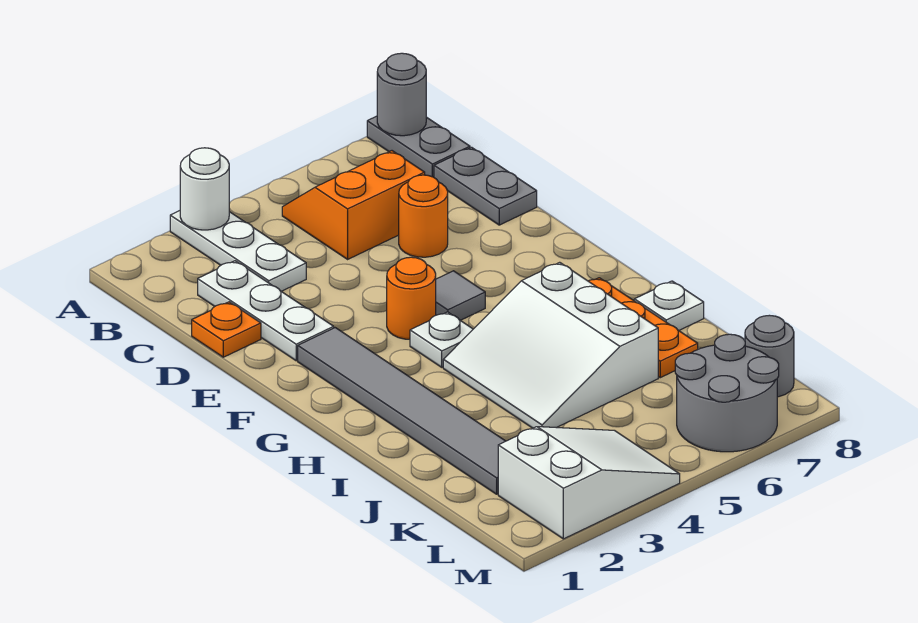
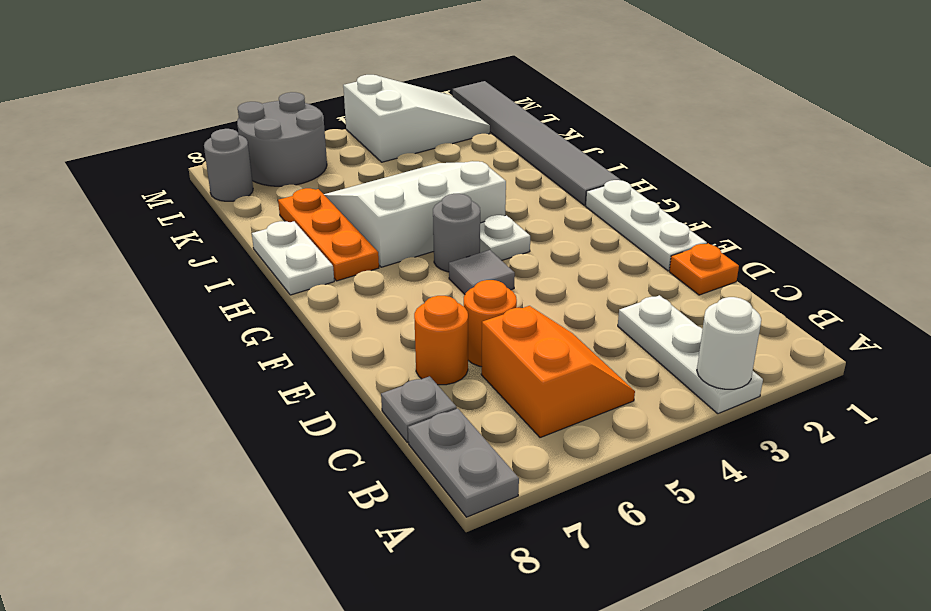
grey 1x1 round brick [377,53,426,136] -> grey 1x1 round brick moved to [433,194,480,272]
orange 2x2 slope [282,151,425,259] -> orange 2x2 slope turned to [481,306,635,438]
white 1x3 plate [198,261,334,361] -> white 1x3 plate moved to [586,180,707,271]
grey 1x2 plate [434,147,537,225] -> grey 1x1 plate [381,376,457,443]
grey 1x6 tile [298,328,505,494] -> grey 1x6 tile moved to [453,81,620,205]
orange 1x1 round brick [387,257,436,339] -> orange 1x1 round brick moved to [414,296,468,385]
white 3x3 slope [443,262,658,428] -> white 3x3 slope turned to [324,161,506,267]
white 1x1 plate [634,281,704,330] -> white 1x2 plate [252,221,334,295]
white 2x3 slope [498,427,680,539] -> white 2x3 slope turned to [343,75,490,162]

